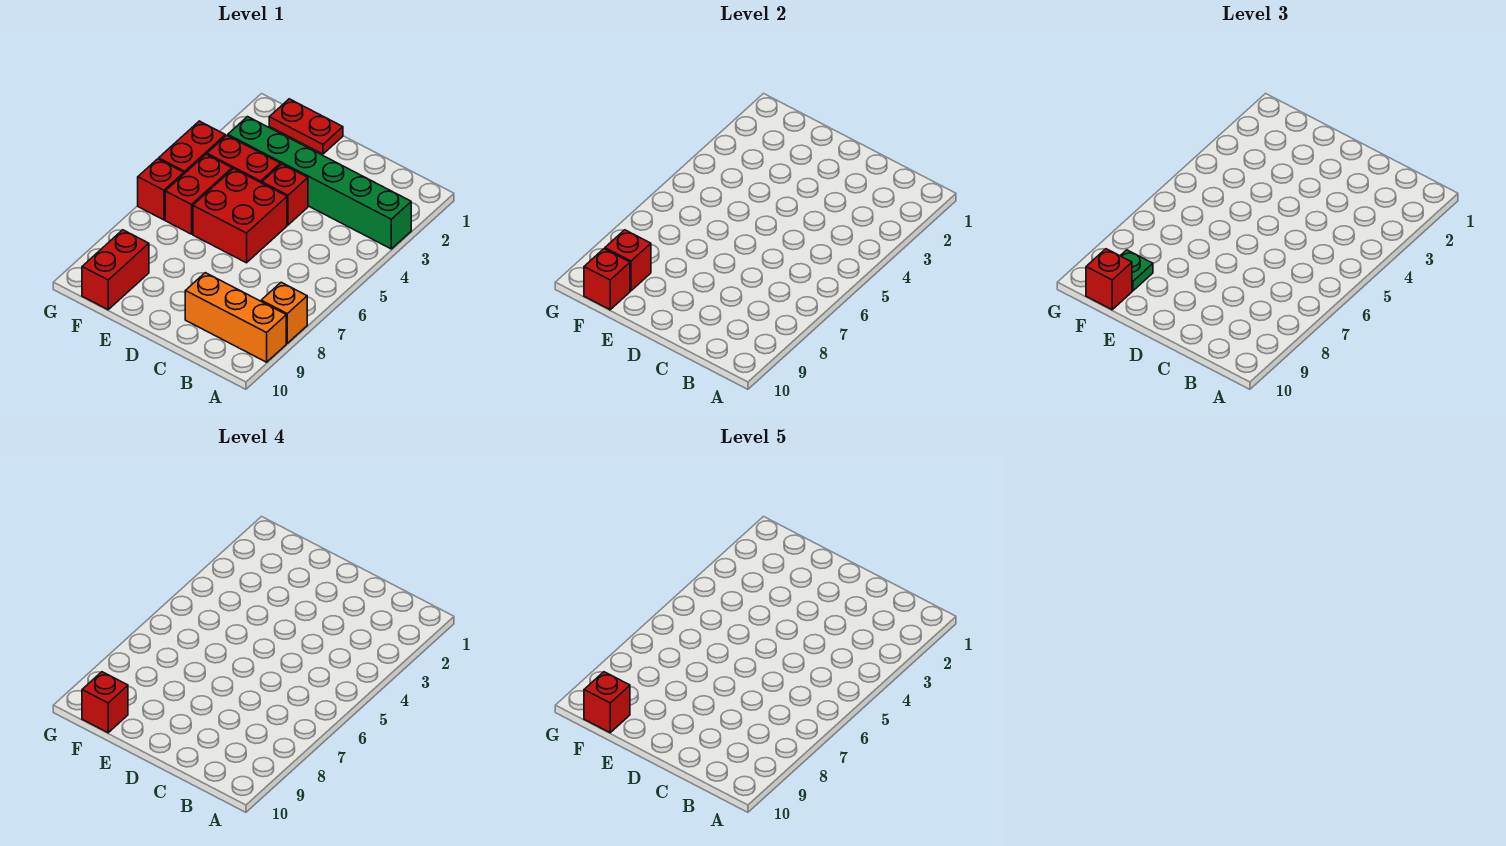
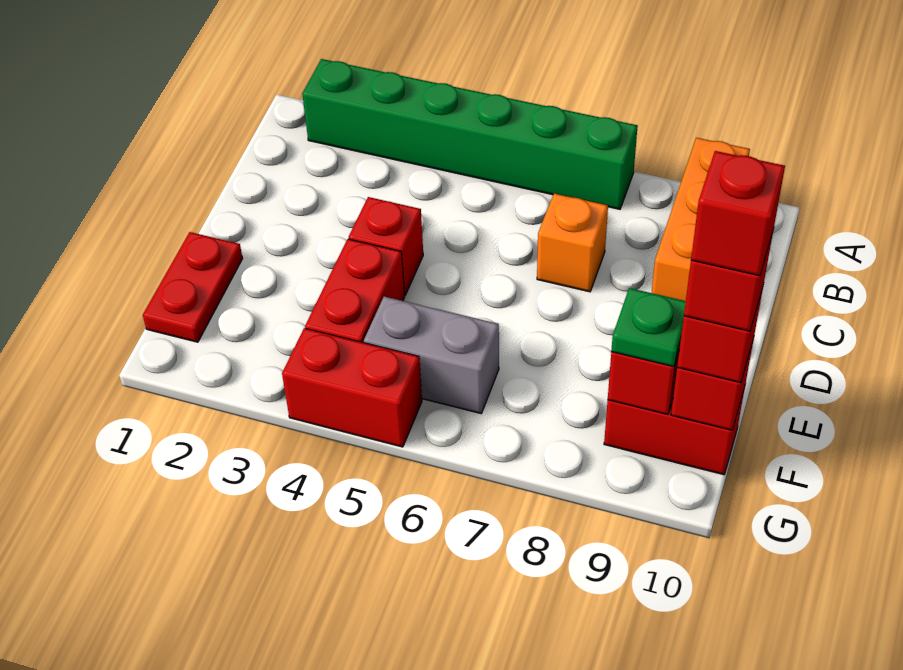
green 1x6 brick [228,117,411,249] -> green 1x6 brick turned to [302,59,638,209]
orange 1x1 brick [261,282,307,343] -> orange 1x1 brick moved to [537,193,608,292]
red 2x2 brick [193,169,287,263] -> none
red 1x2 brick [165,154,232,234] -> grey 1x2 brick [364,297,499,413]
red 1x1 brick [138,159,184,220] -> none

